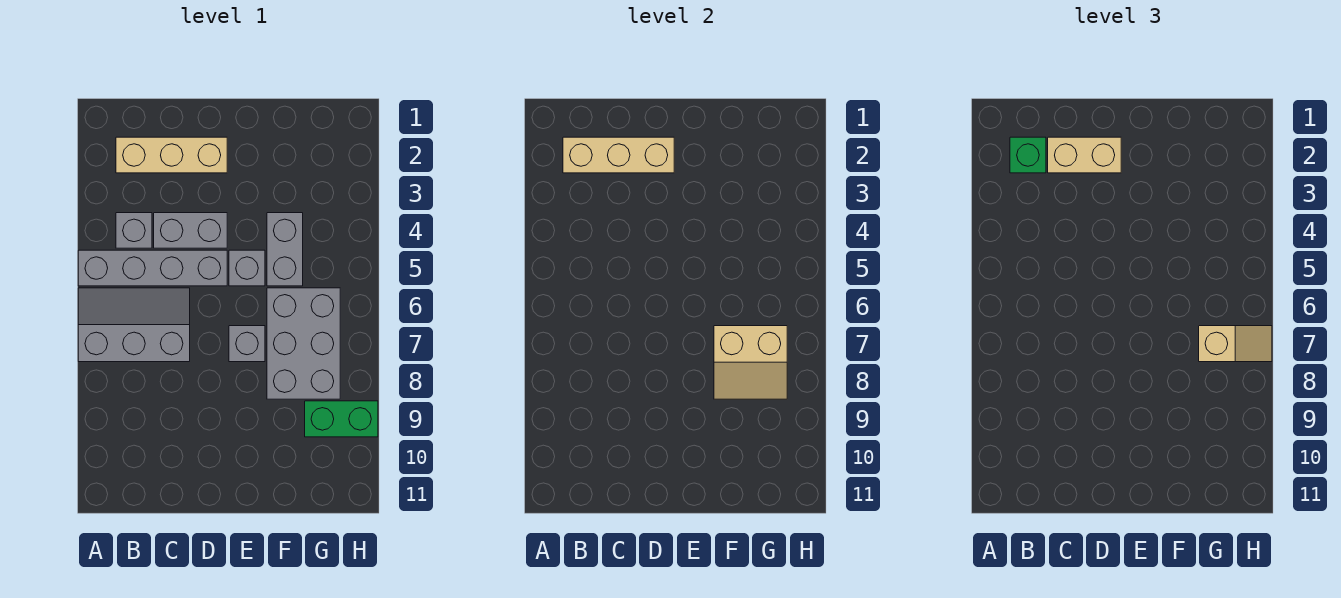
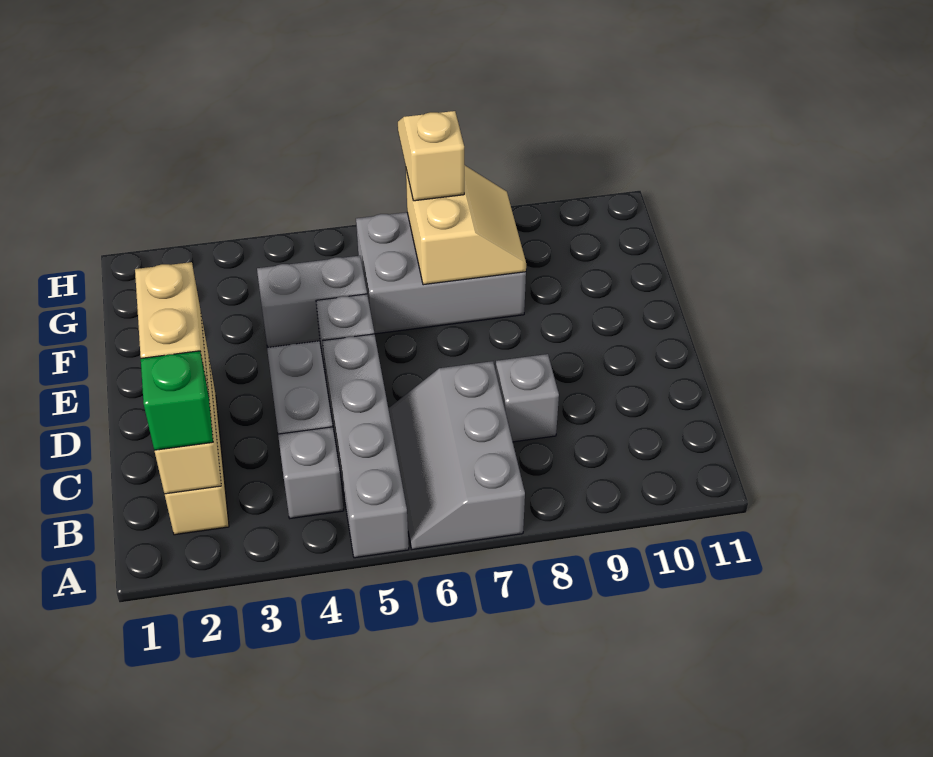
grey 1x1 brick [229,326,265,362] -> grey 1x1 brick moved to [496,354,559,442]
green 1x2 brick [305,401,378,437] -> none

